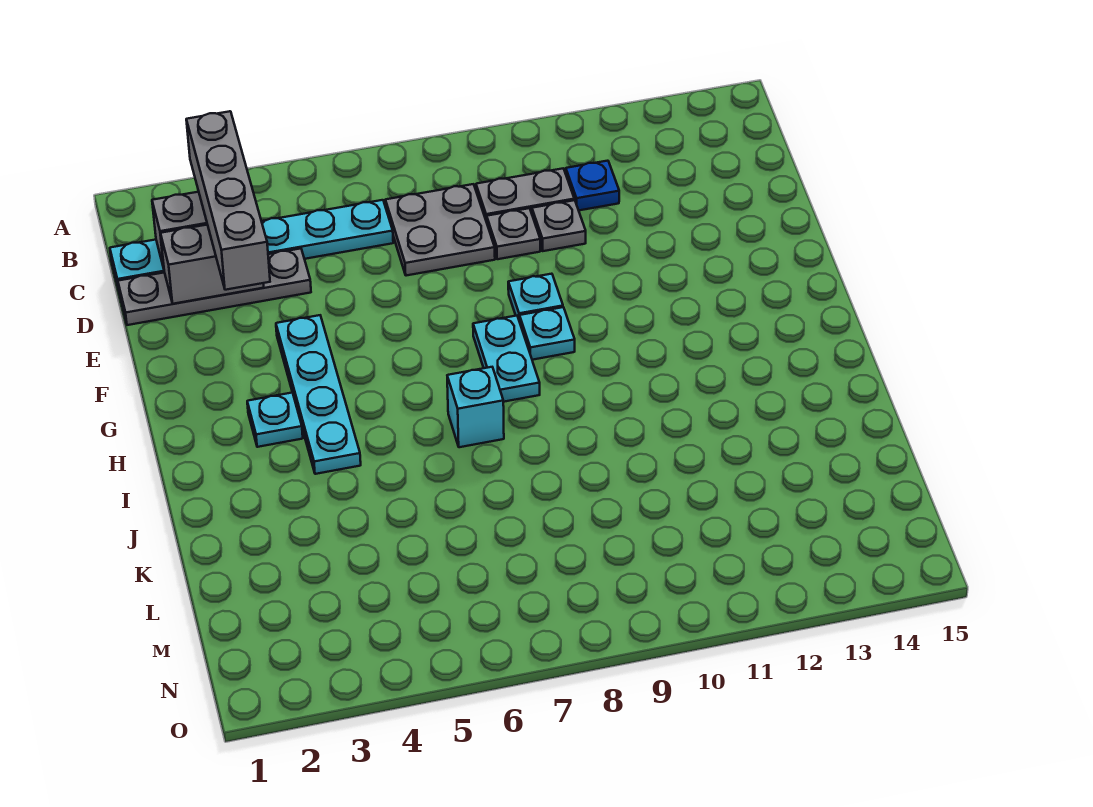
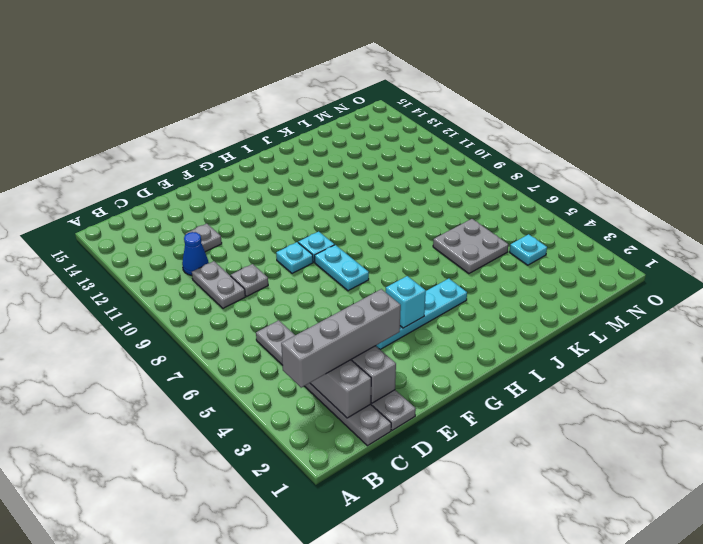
cyan 1x6 plate [110,200,393,290] -> grey 1x6 plate [256,320,391,446]
grey 2x2 plate [385,184,495,276] -> grey 2x2 plate moved to [433,219,508,274]
blue 1x1 plate [566,161,619,210] -> blue 1x1 cone [182,232,209,275]
grey 1x1 plate [532,200,586,251] -> grey 1x1 plate moved to [185,224,222,252]
cyan 1x2 plate [473,316,540,402] -> cyan 1x2 plate turned to [315,245,369,291]
cyan 1x1 plate [247,393,303,447] -> cyan 1x1 plate moved to [510,234,547,265]
cyan 1x1 brick [447,367,504,447] -> cyan 1x1 brick moved to [386,276,426,328]

